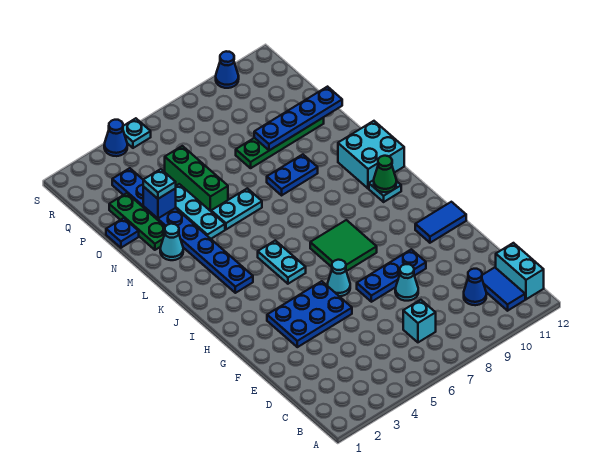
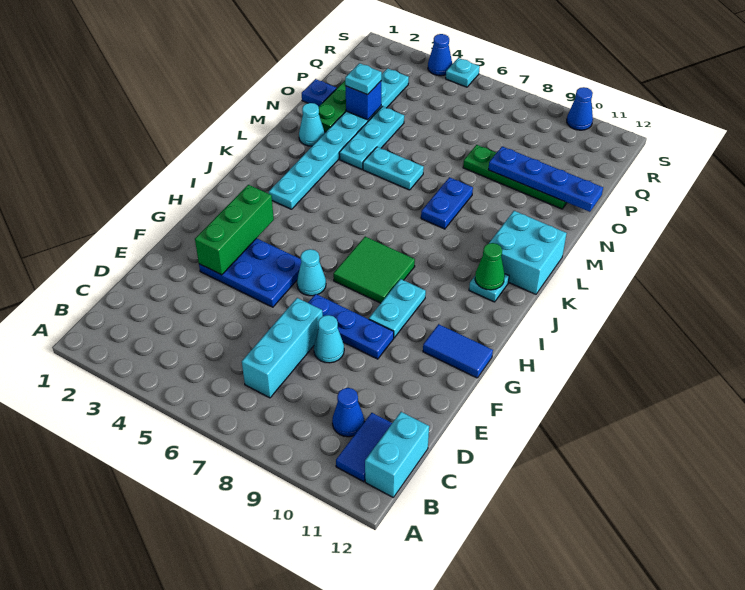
cyan 1x1 brick [403,300,436,342] -> cyan 1x3 brick [242,298,323,398]
cyan 1x2 plate [258,240,306,284] -> cyan 1x2 plate moved to [369,279,426,338]
blue 1x8 plate [112,168,253,293] -> cyan 1x8 plate [269,68,409,209]
blue 1x2 plate [267,155,318,195] -> blue 1x2 plate turned to [421,177,473,229]
green 1x3 brick [165,146,228,211] -> green 1x3 brick moved to [195,185,274,275]

